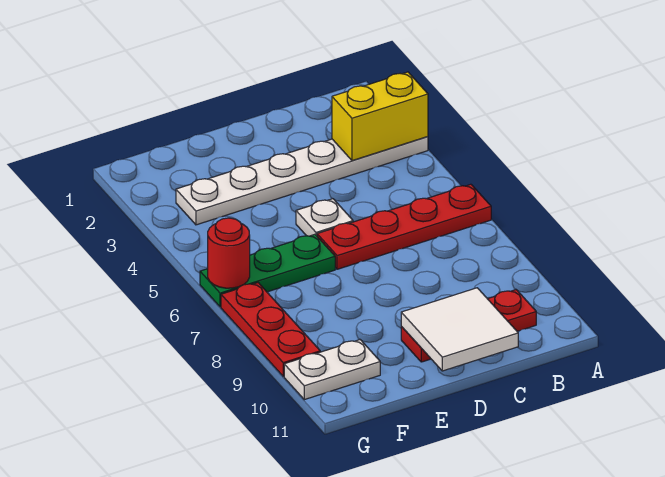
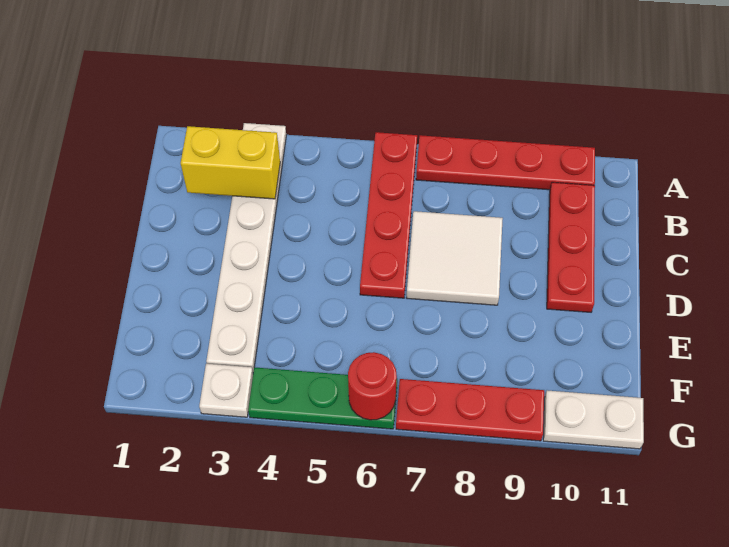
yellow 1x2 brick [332,72,428,161] -> yellow 1x2 brick turned to [181,126,280,199]
none -> red 1x4 plate [416,135,595,190]
white 2x2 tile [401,288,518,371] -> white 2x2 tile moved to [406,211,503,305]
white 1x1 plate [296,199,353,236] -> white 1x1 plate moved to [199,364,253,417]
green 1x3 plate [200,234,335,307] -> green 1x3 plate turned to [248,367,397,429]
white 1x2 plate [284,340,380,400] -> white 1x2 plate turned to [543,390,644,449]

